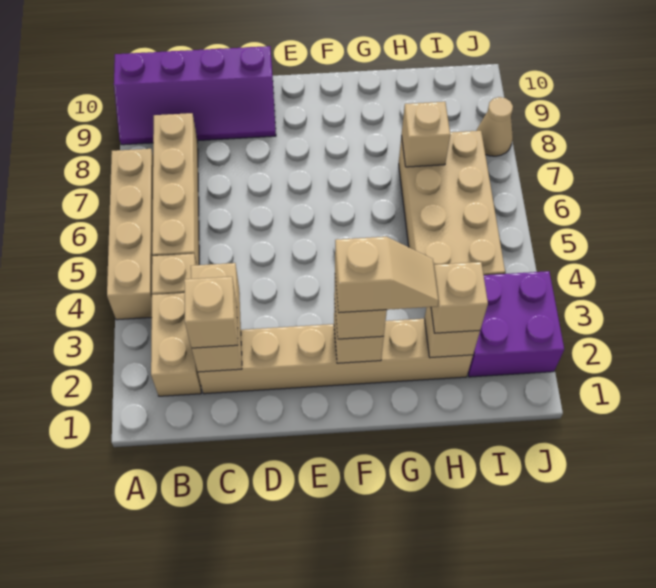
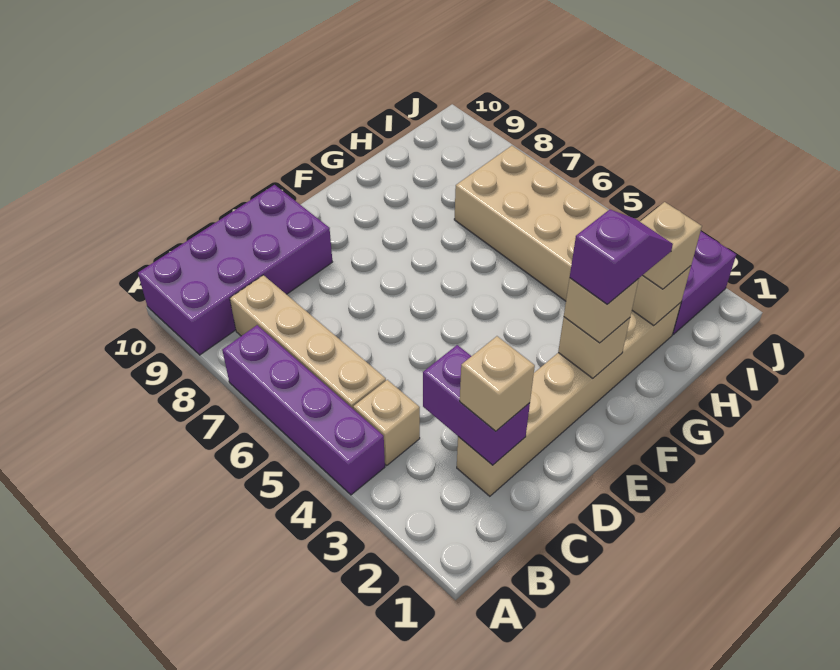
tan 1x4 brick [107,149,153,320] -> purple 1x4 brick [222,325,385,495]
purple 2x4 slope [114,46,276,145] -> purple 2x4 brick [138,185,332,355]
tan 1x2 brick [151,293,201,396] -> none
tan 1x2 brick [191,263,242,372] -> purple 1x2 brick [423,345,530,465]
tan 1x2 slope [335,237,439,313] -> purple 1x2 slope [570,210,673,304]
tan 1x1 brick [402,102,450,167] -> none
tan 1x1 cone [476,97,513,156] -> none

